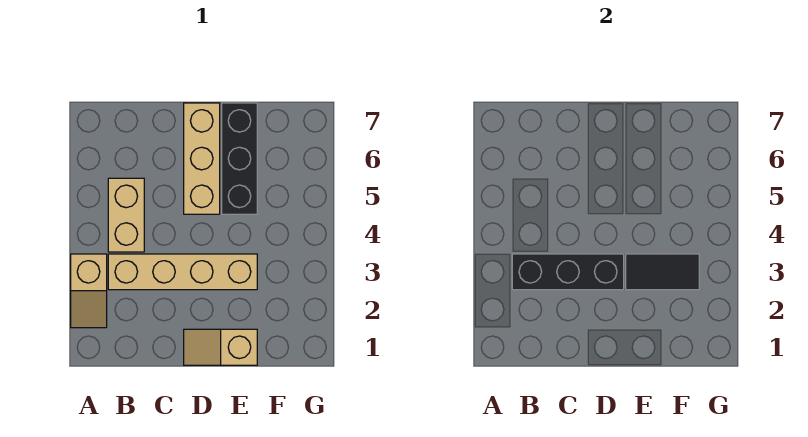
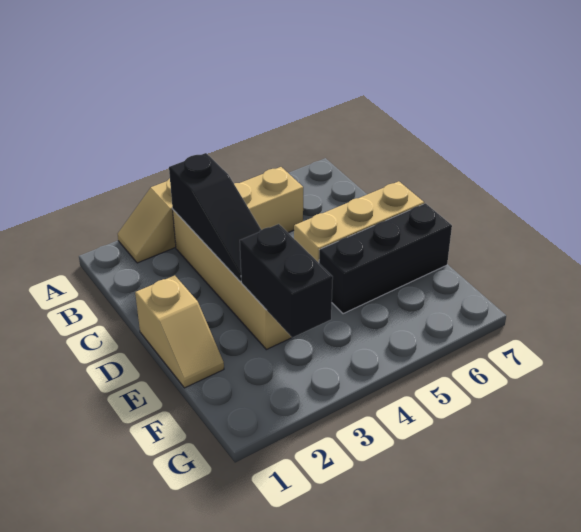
black 1x3 brick [512,254,624,290] -> black 1x3 slope [169,153,261,281]
tan 1x2 slope [184,329,257,365] -> tan 1x2 slope turned to [135,275,224,388]
black 1x2 tile [626,254,699,290] -> black 1x2 brick [240,224,333,338]

